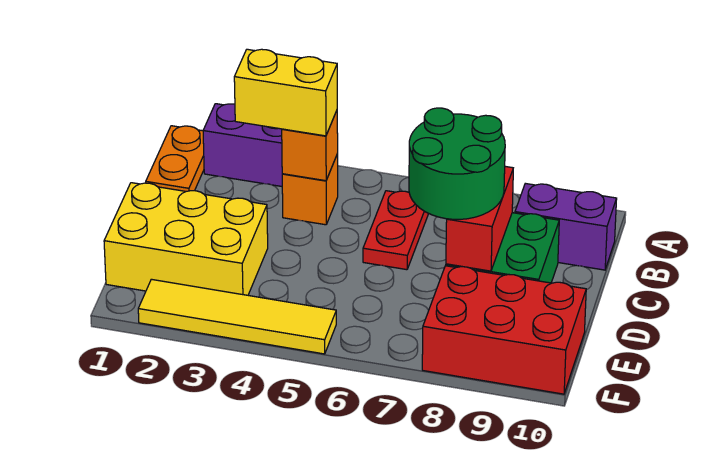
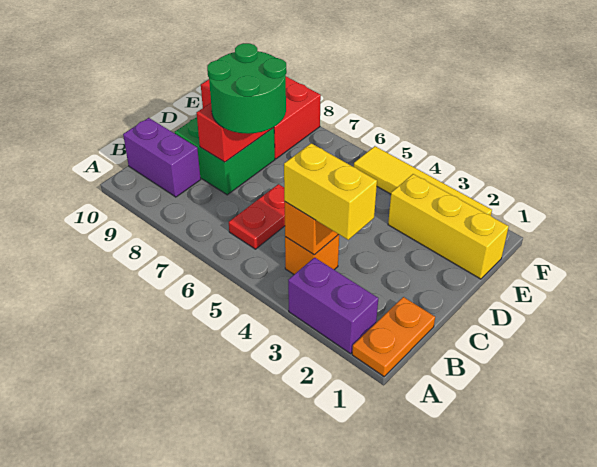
yellow 2x3 brick [104,183,268,295] -> yellow 1x3 brick [388,174,509,279]

